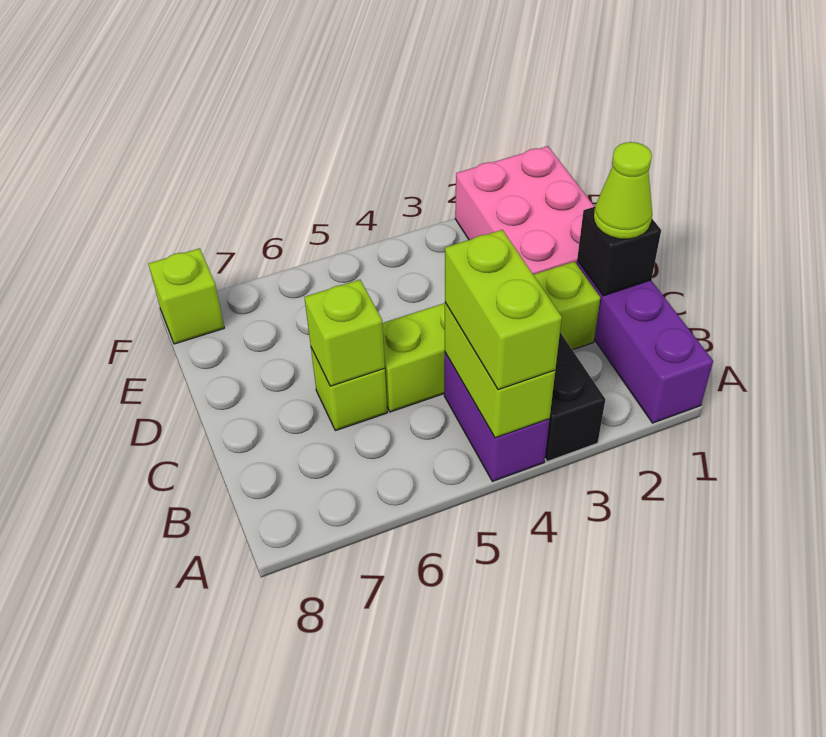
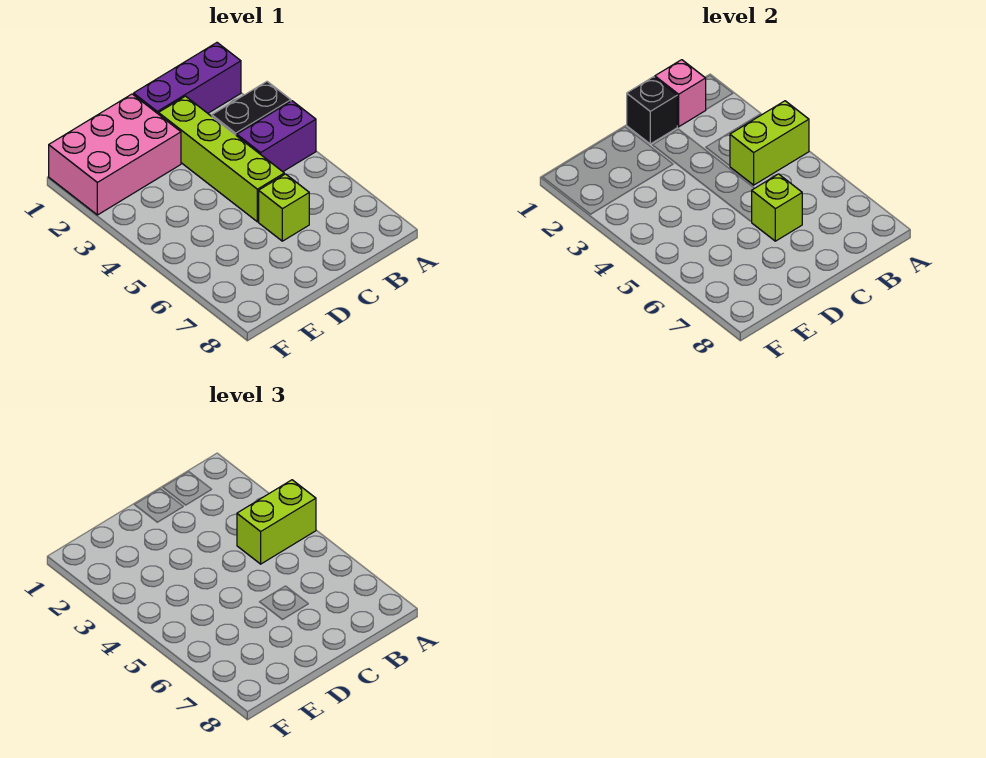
none -> pink 1x1 brick [655,60,706,127]
lime 1x1 cone [594,142,652,239] -> none
lime 1x1 brick [149,248,224,344] -> none

